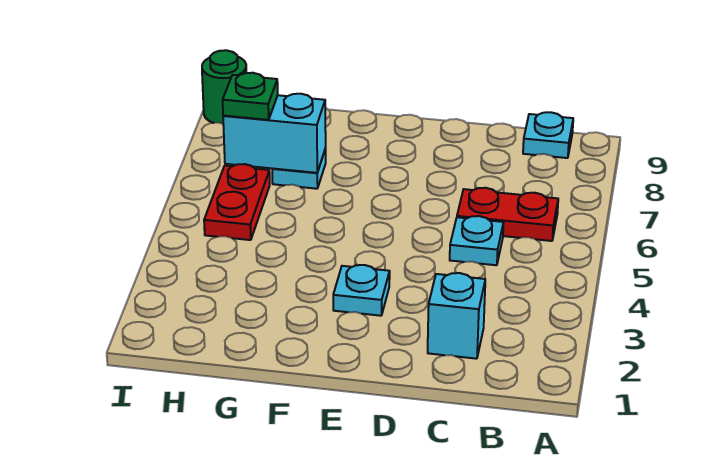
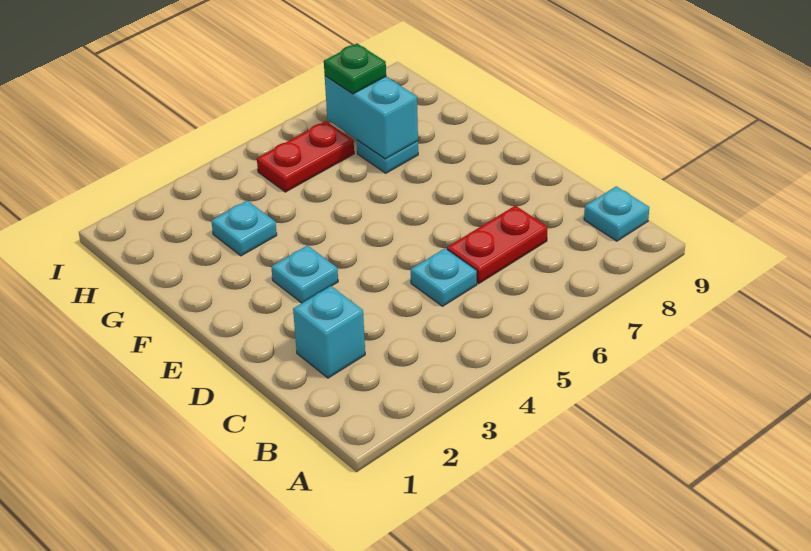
red 1x2 plate [457,188,558,241] -> red 1x2 plate turned to [447,206,548,284]
none -> cyan 1x1 plate [211,201,277,256]
green 1x1 round brick [202,50,246,124] -> none

